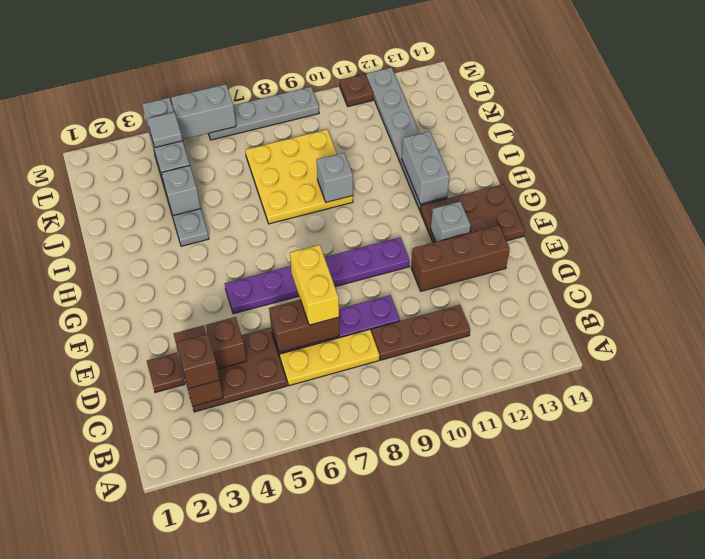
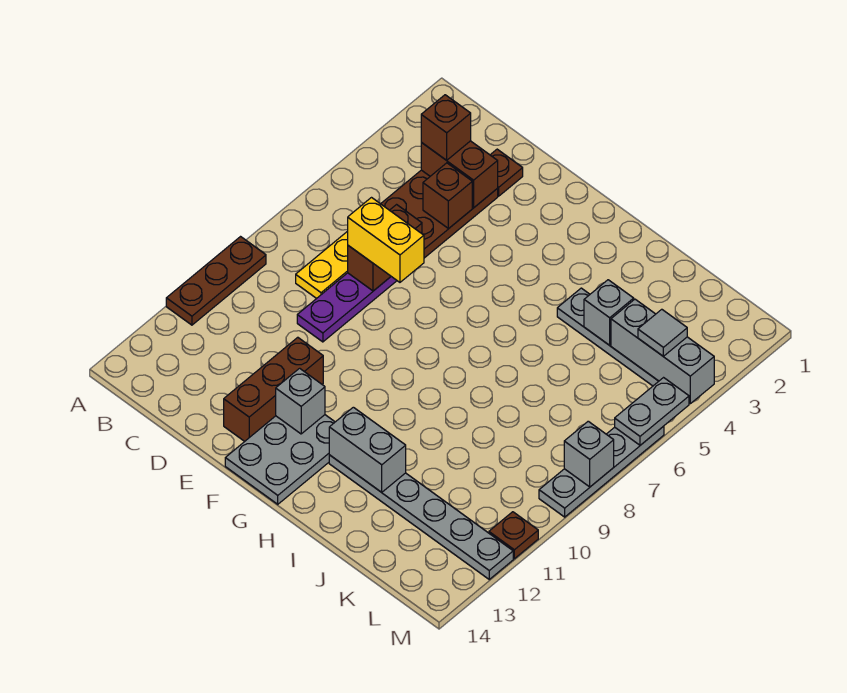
brown 1x3 plate [372,305,470,360] -> brown 1x3 plate moved to [166,237,266,325]
purple 1x6 plate [225,237,410,314] -> none
brown 2x3 plate [420,184,525,243] -> grey 2x3 plate [225,415,335,504]
yellow 3x3 plate [245,130,353,224] -> none
grey 1x1 brick [317,153,353,202] -> grey 1x1 brick moved to [564,421,614,487]
grey 1x2 brick [171,84,236,140] -> grey 1x2 plate [615,378,689,445]

